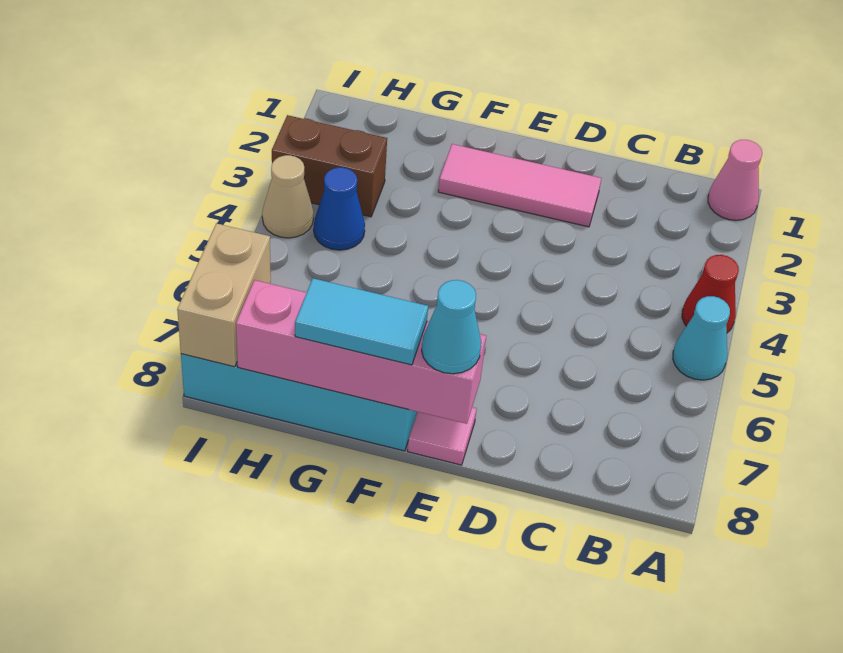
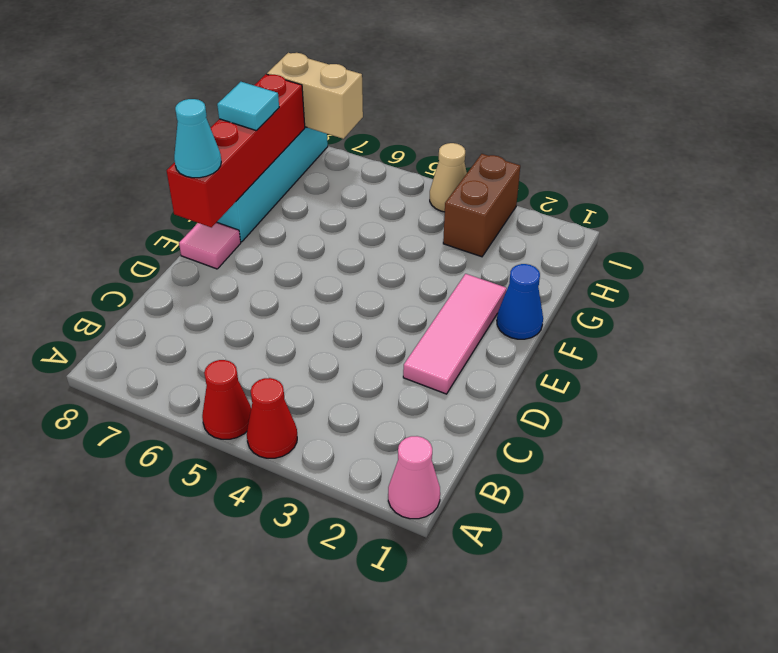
cyan 1x1 cone [673,296,730,380] -> red 1x1 cone [202,360,251,439]
pink 1x4 brick [236,280,486,424] -> red 1x4 brick [167,74,305,227]
cyan 1x2 tile [295,278,428,365] -> cyan 1x1 tile [217,82,279,130]
blue 1x1 cone [314,167,365,250] -> blue 1x1 cone moved to [497,264,543,339]

